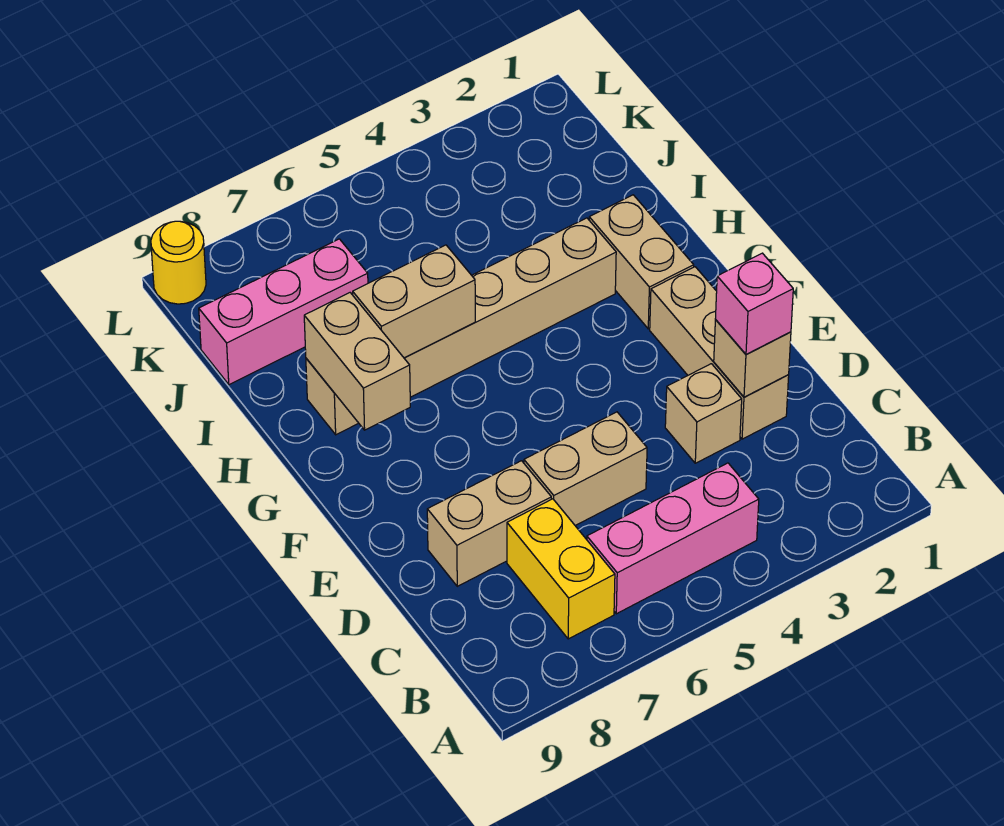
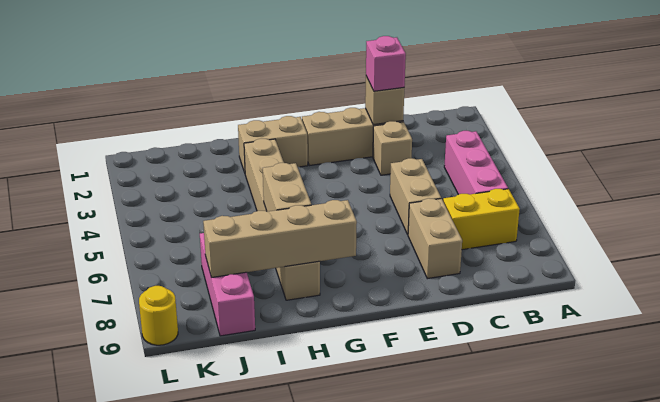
tan 1x2 brick [304,293,410,430] -> tan 1x4 brick [203,200,357,278]

